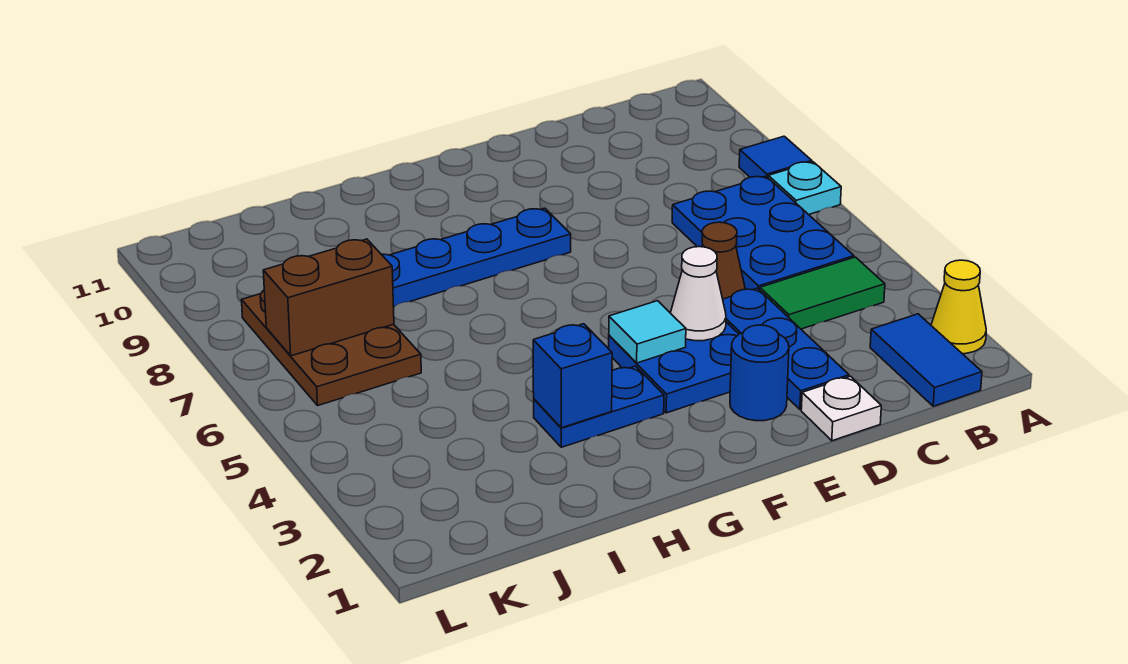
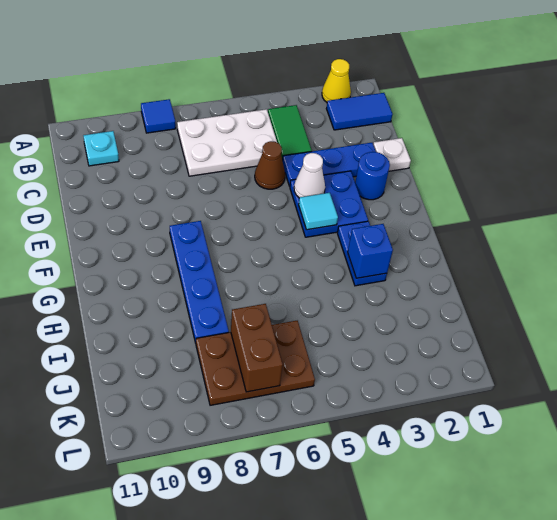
cyan 1x1 plate [768,162,841,215] -> cyan 1x1 plate moved to [83,131,119,166]
blue 2x3 plate [672,176,854,290] -> white 2x3 plate [177,109,277,176]

